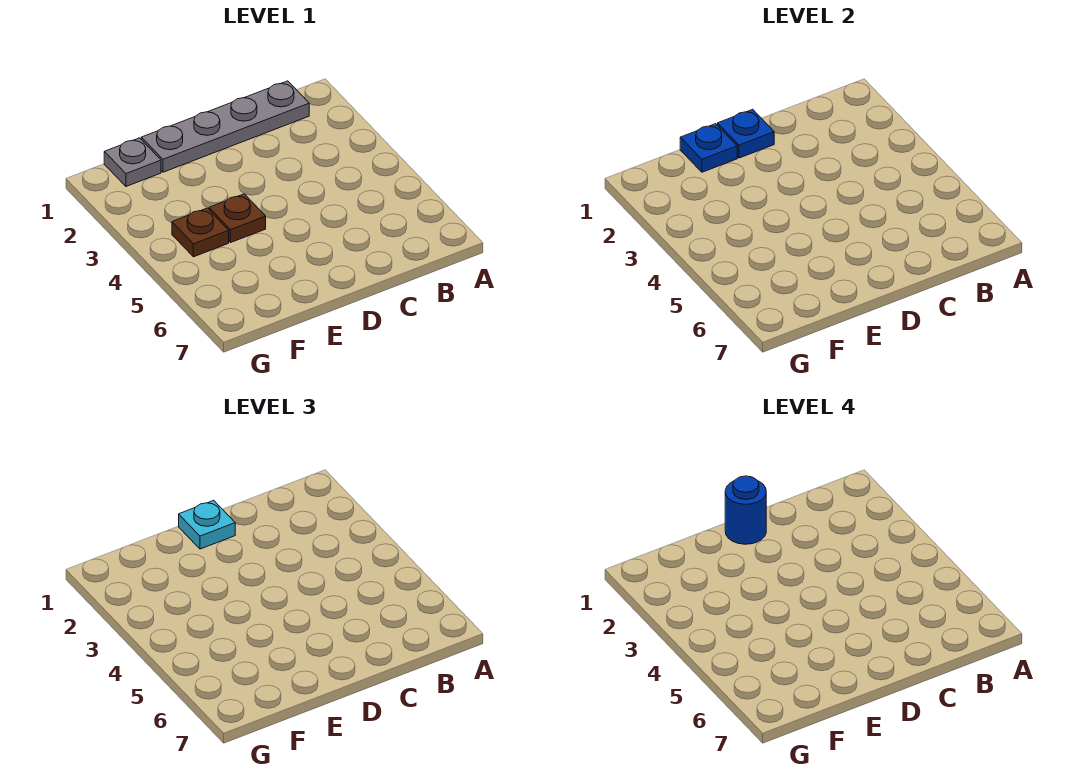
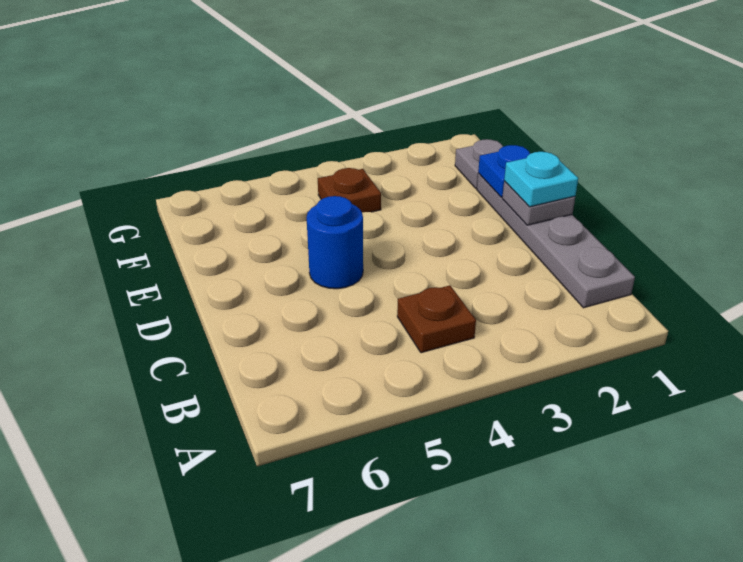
blue 1x1 plate [718,109,774,158] -> grey 1x1 plate [502,181,575,225]
blue 1x1 round brick [725,476,766,544] -> blue 1x1 round brick moved to [307,196,363,289]
brown 1x1 plate [209,194,266,243] -> brown 1x1 plate moved to [397,285,476,353]

